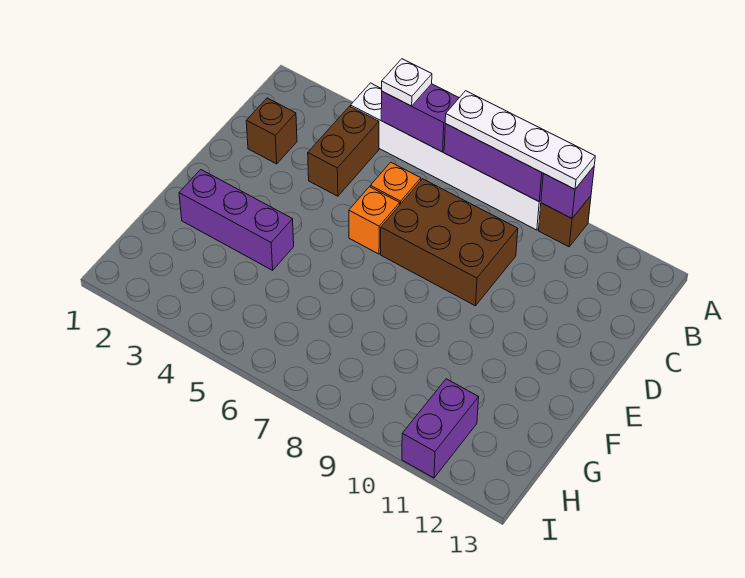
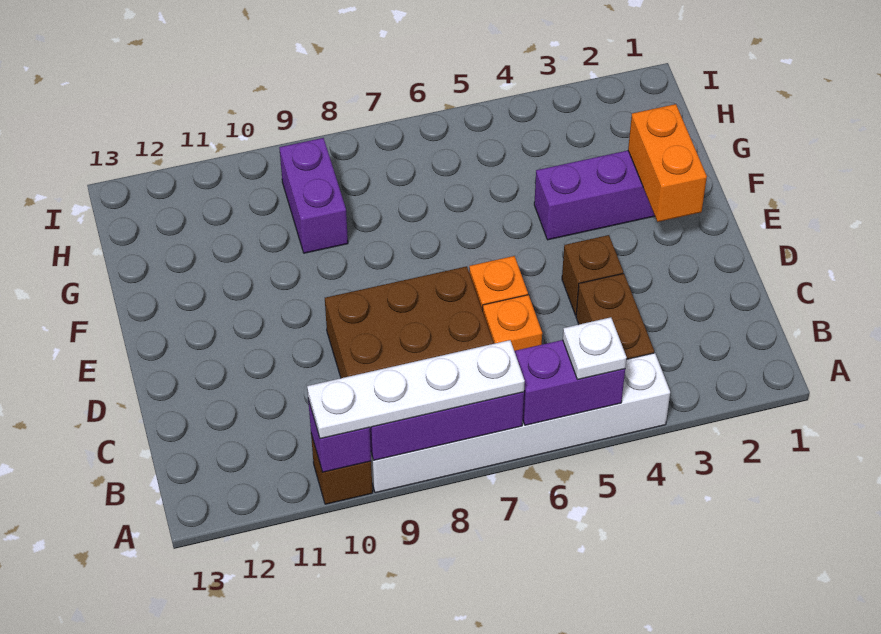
brown 1x1 brick [246,98,297,164] -> brown 1x1 brick moved to [562,235,623,315]
none -> orange 1x2 brick [628,104,707,222]
purple 1x2 brick [402,379,479,478] -> purple 1x2 brick moved to [279,138,348,253]

